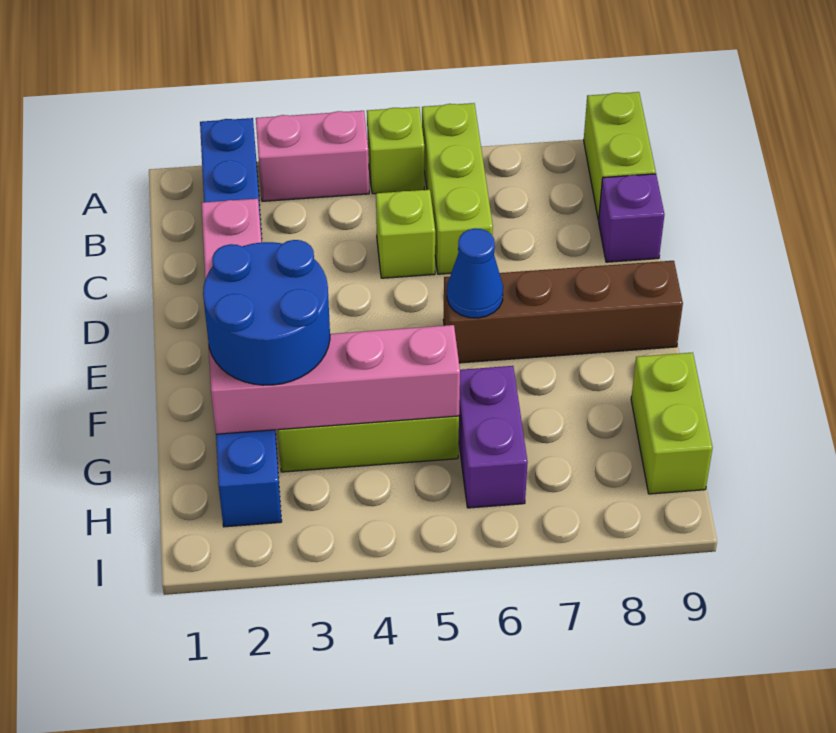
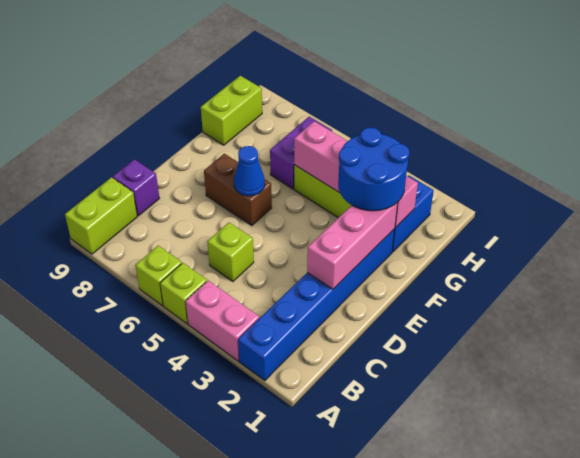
lime 1x3 brick [422,103,493,274] -> lime 1x1 brick [135,246,182,306]
brown 1x4 brick [443,261,683,363] -> brown 1x2 brick [204,154,272,226]

